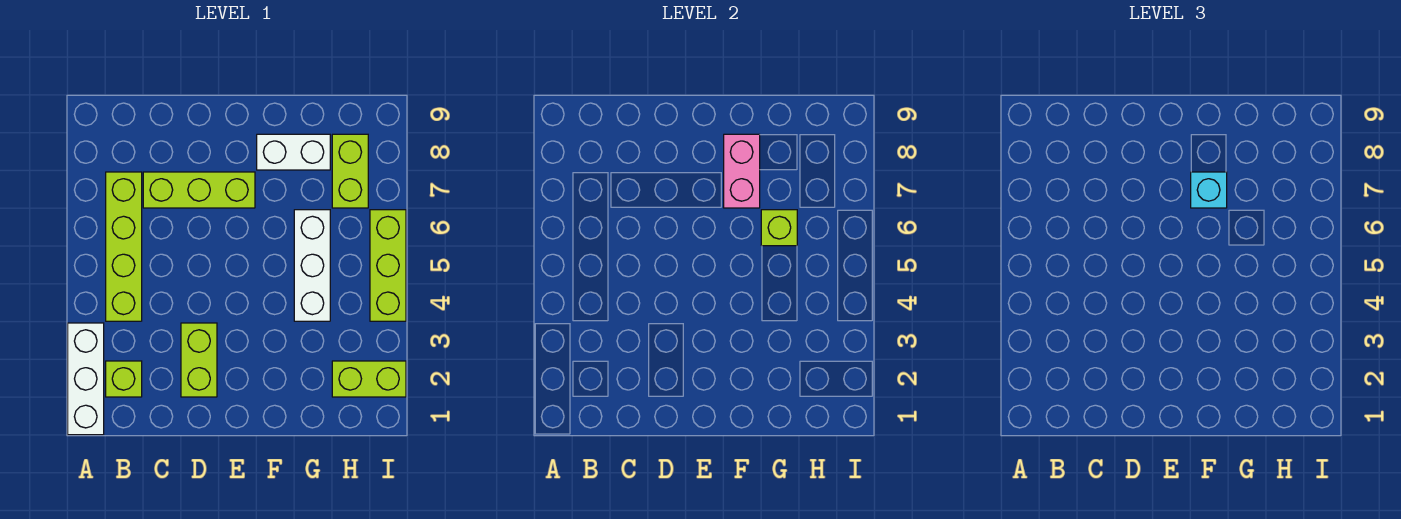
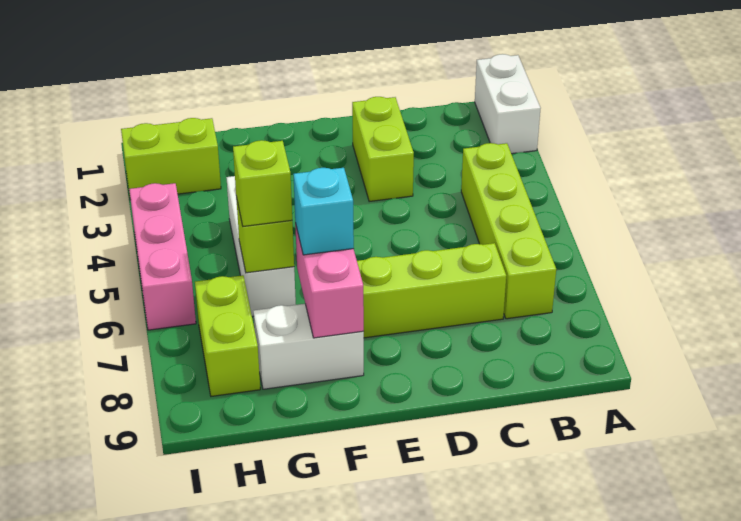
white 1x3 brick [68,323,104,435] -> white 1x2 brick [475,54,541,154]
lime 1x1 brick [106,361,142,397] -> lime 1x1 brick moved to [233,140,292,226]
lime 1x3 brick [370,210,406,321] -> pink 1x3 brick [129,183,196,330]

